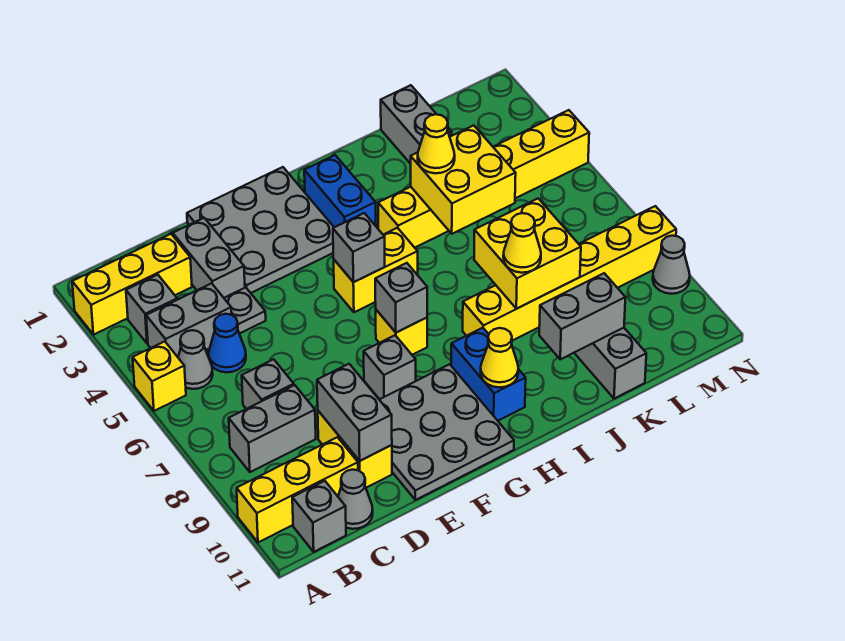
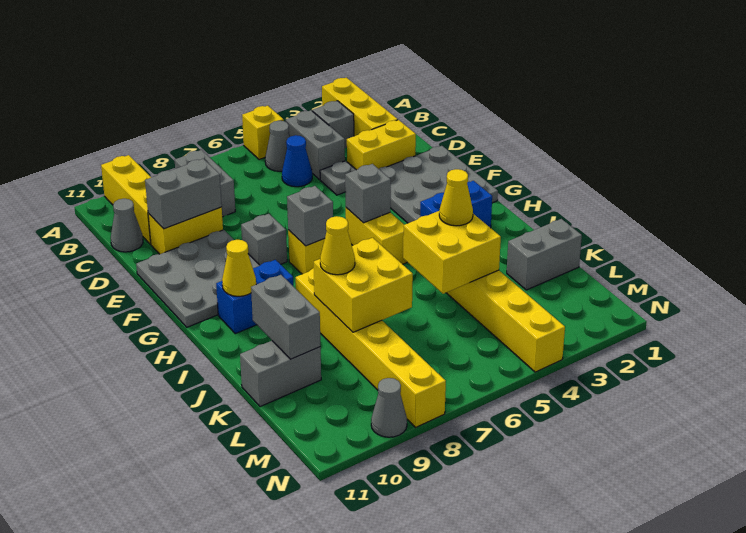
grey 1x1 brick [292,481,346,552] -> none
grey 1x1 brick [242,359,294,409] -> none
grey 1x2 brick [173,218,245,298] -> yellow 1x2 brick [347,120,416,170]

